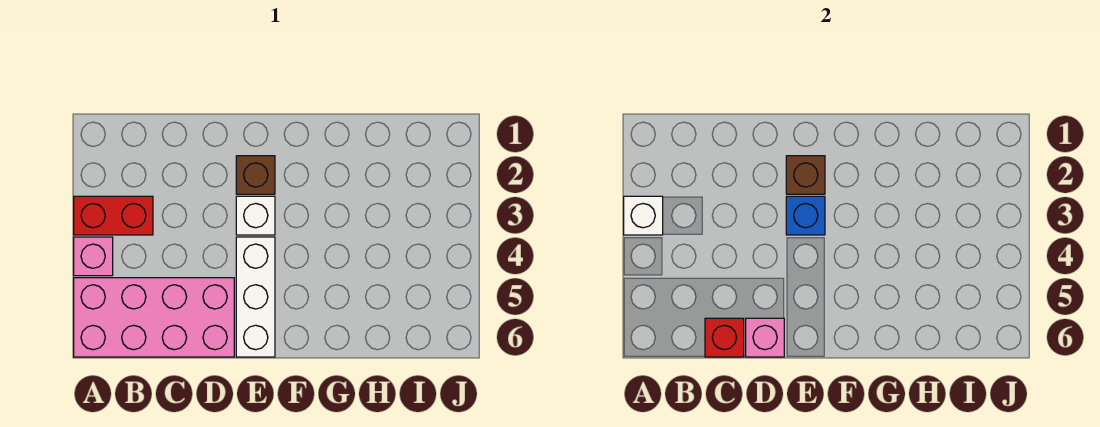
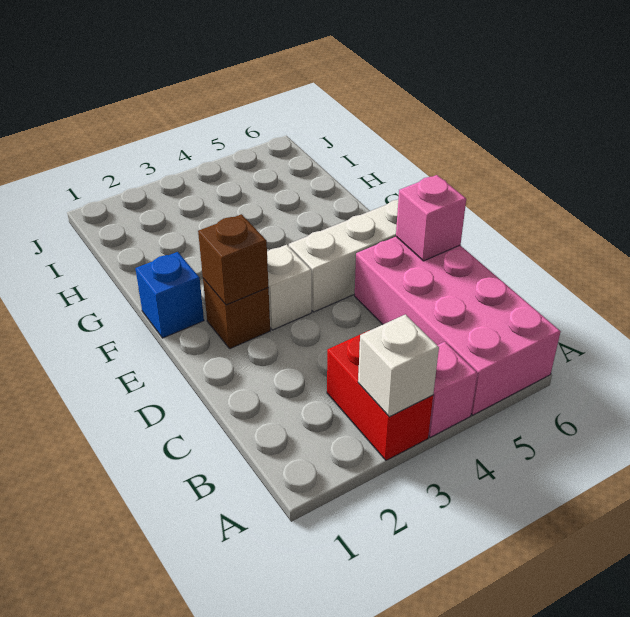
red 1x1 brick [705,318,744,357] -> none
blue 1x1 brick [786,196,825,235] -> blue 1x1 brick moved to [135,252,204,338]

